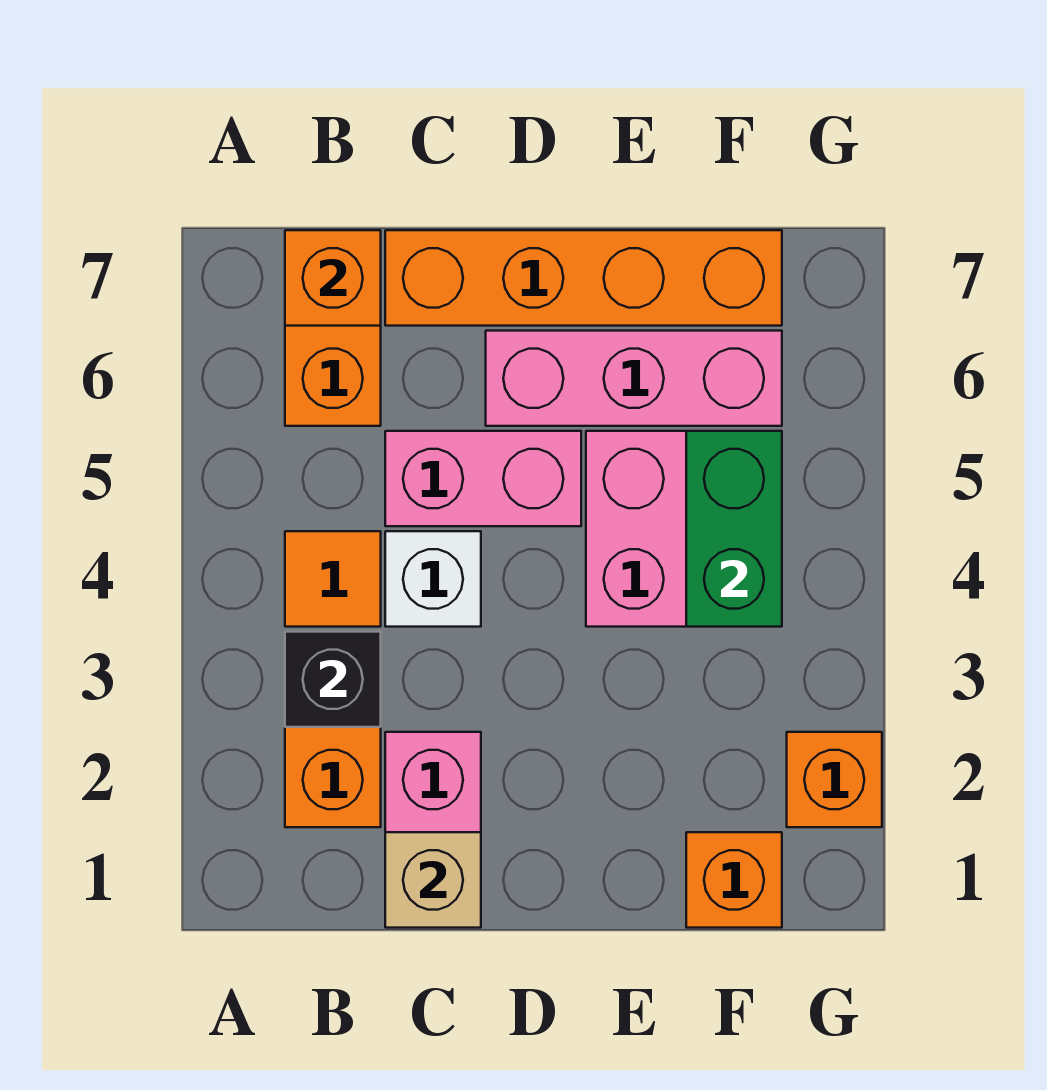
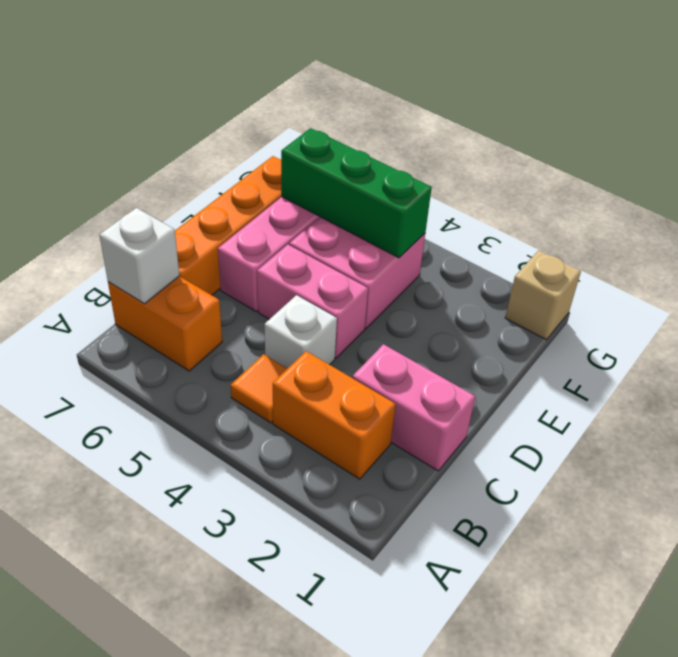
black 1x1 brick [285,632,381,727] -> none
orange 1x1 brick [285,230,381,326] -> white 1x1 brick [99,208,179,304]
tan 1x1 brick [385,832,481,928] -> tan 1x1 brick moved to [505,250,581,340]
pink 1x2 brick [385,431,581,526] -> pink 1x2 brick turned to [257,245,368,358]
orange 1x1 brick [686,832,782,928] -> none
green 1x2 brick [686,431,782,627] -> green 1x3 brick [281,128,432,258]
orange 1x1 brick [787,732,882,827] -> none

